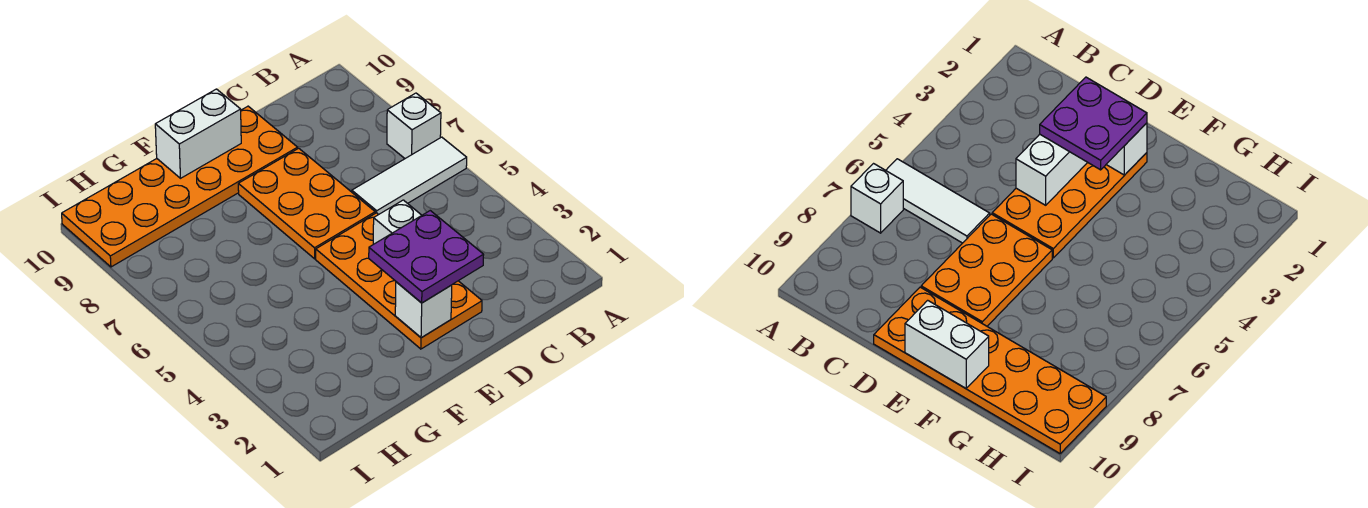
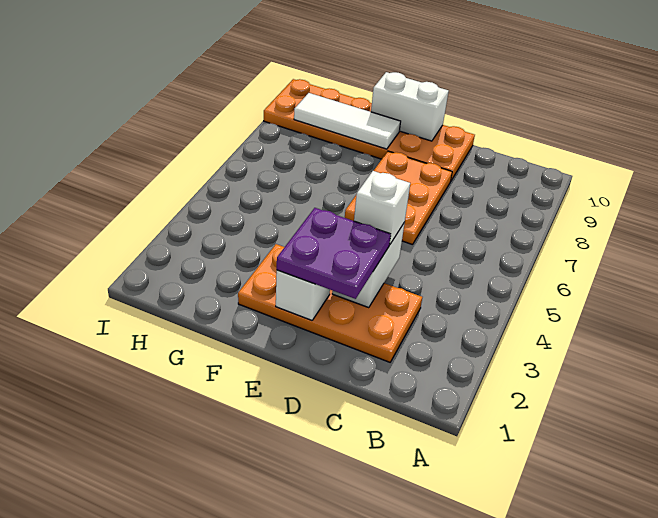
white 1x3 tile [352,137,467,215] -> white 1x3 tile moved to [294,93,401,149]
white 1x1 brick [387,93,441,158] -> white 1x1 brick moved to [354,171,410,245]
orange 2x4 plate [316,213,482,349] -> orange 2x4 plate turned to [238,244,422,362]

